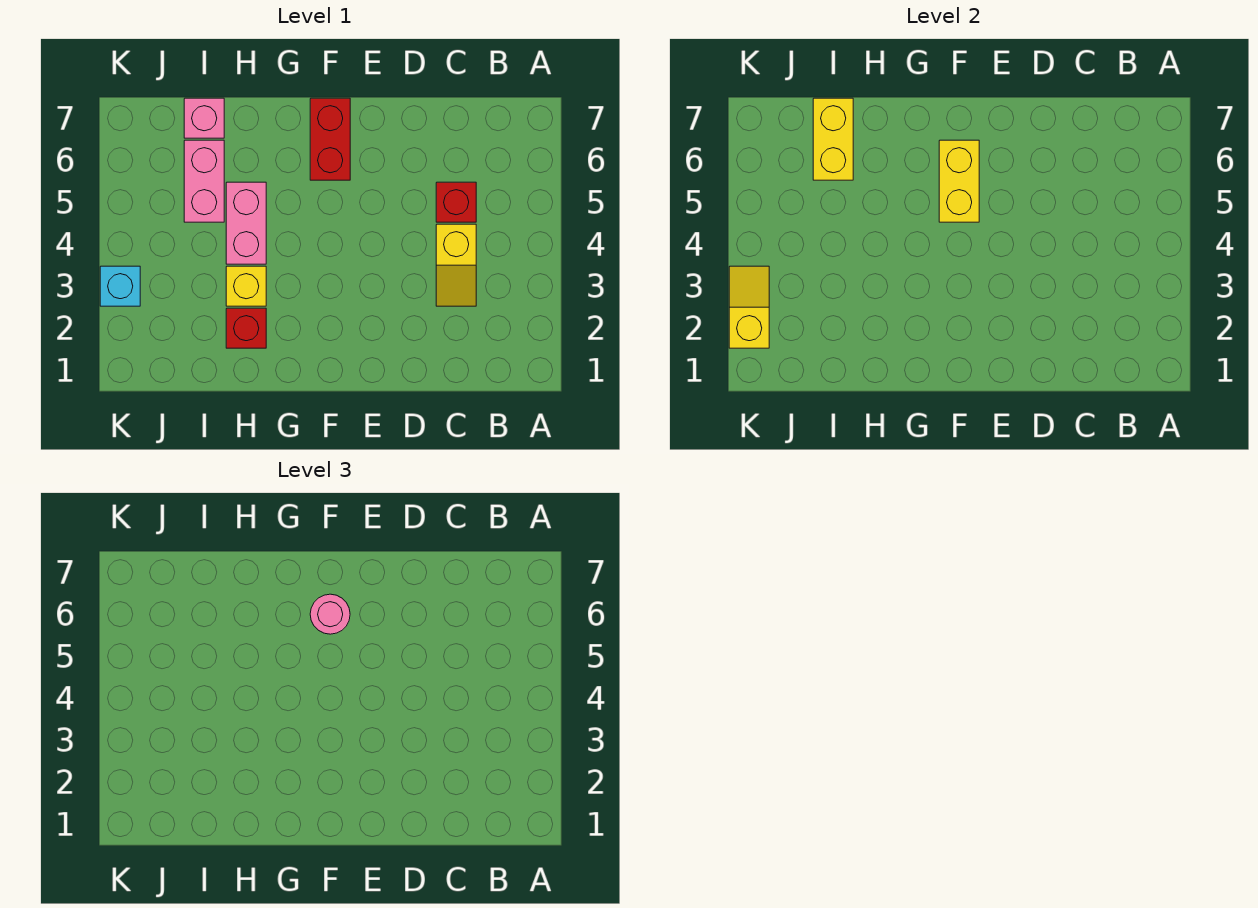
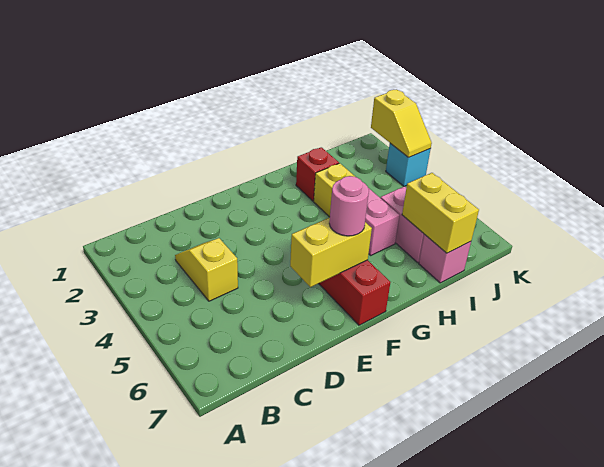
red 1x1 brick [436,182,476,222] -> none
yellow 1x2 brick [939,140,979,222] -> yellow 1x2 brick turned to [290,218,372,287]

